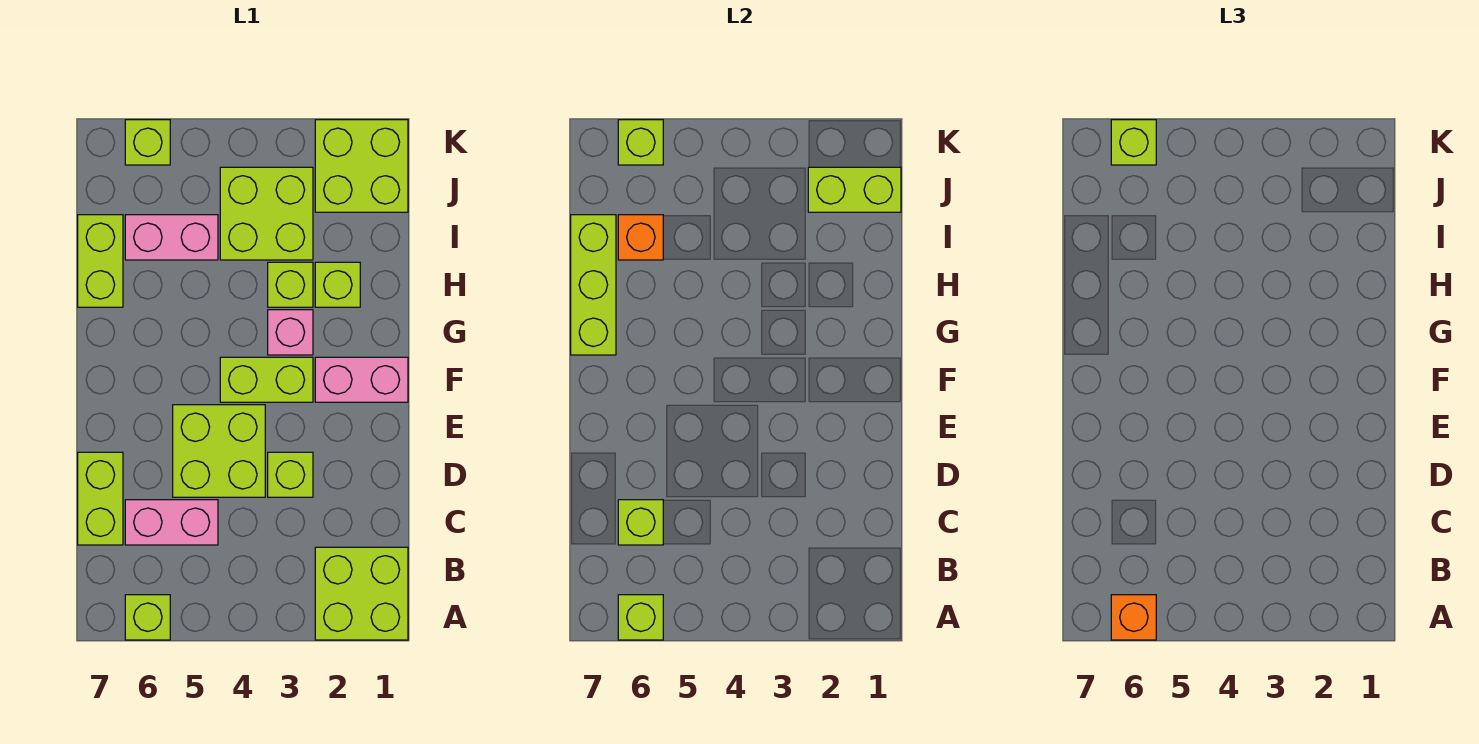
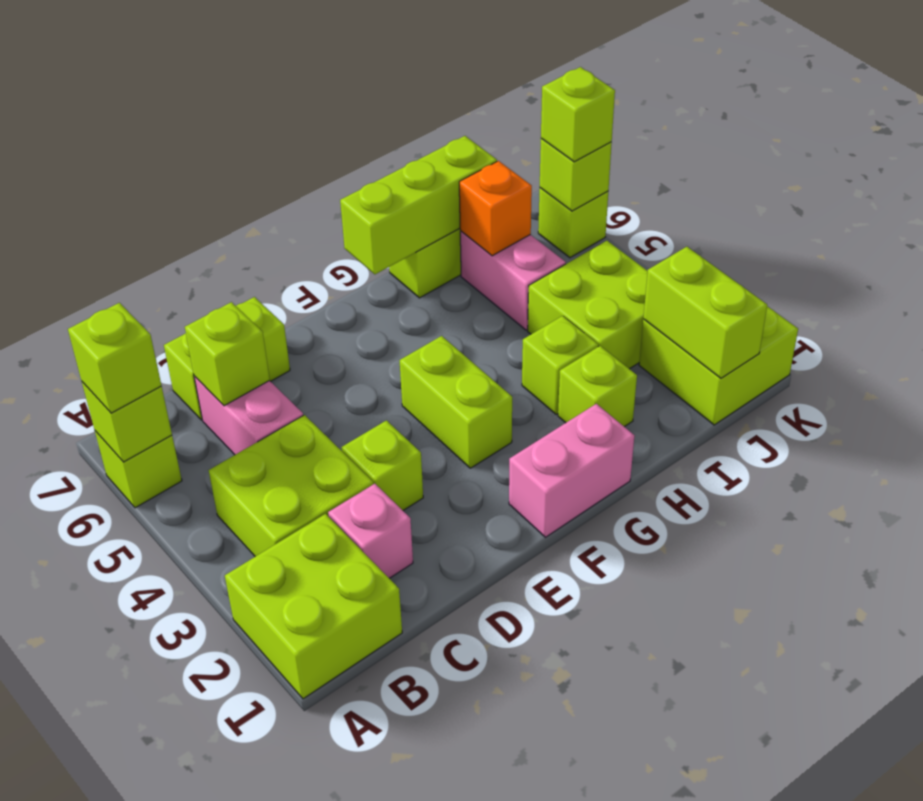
orange 1x1 brick [1111,595,1156,640] -> lime 1x1 brick [68,303,161,413]
lime 2x2 brick [173,405,265,497] -> lime 2x2 brick moved to [209,415,373,556]
pink 1x2 brick [315,357,408,402] -> pink 1x2 brick turned to [509,404,634,537]
pink 1x1 brick [268,310,313,355] -> pink 1x1 brick moved to [328,484,413,578]

